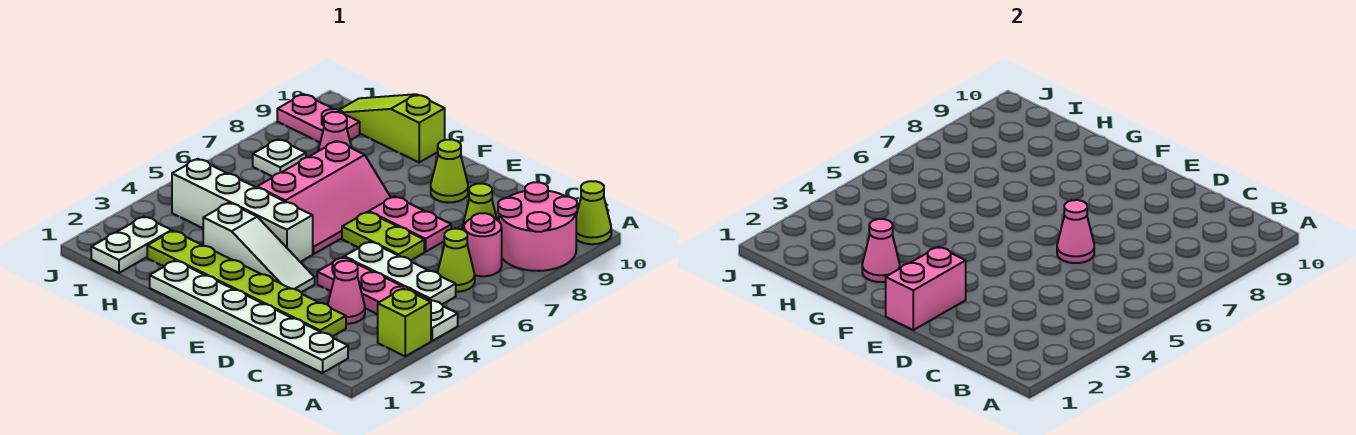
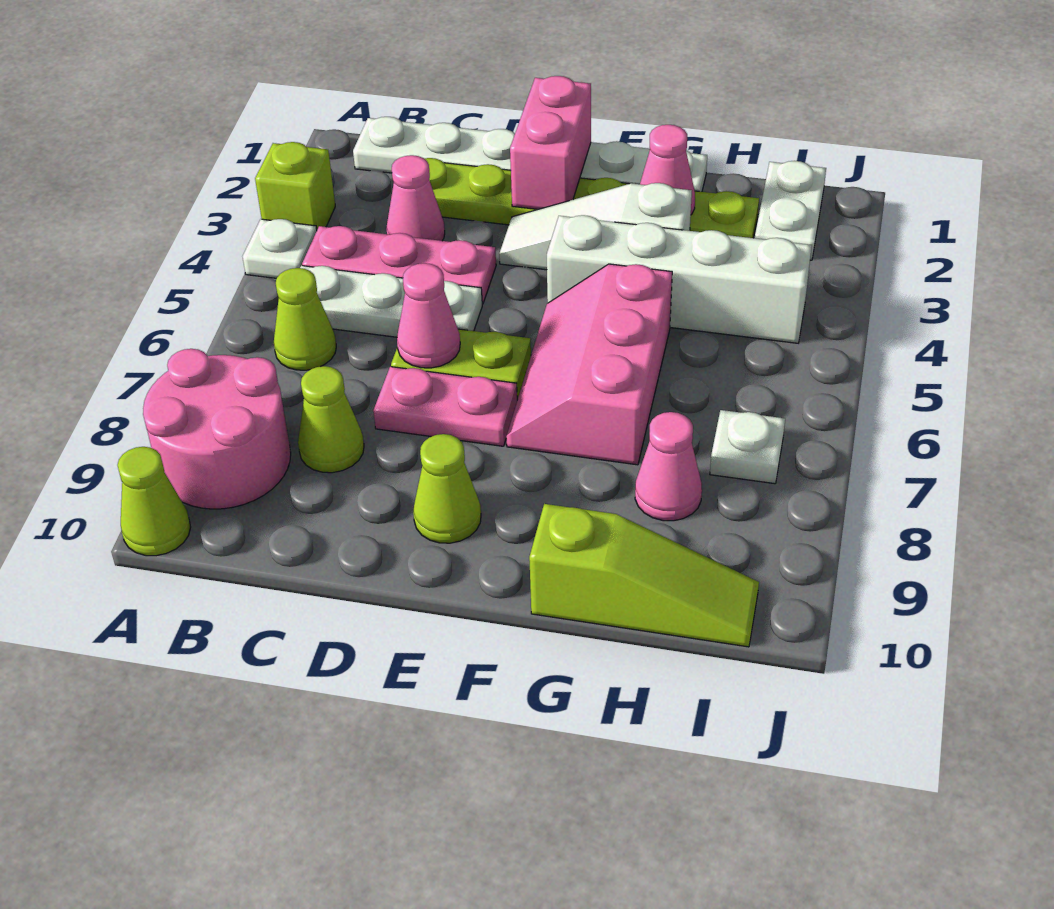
pink 1x1 round brick [464,213,502,276] -> none
pink 1x2 plate [277,94,360,142] -> none

